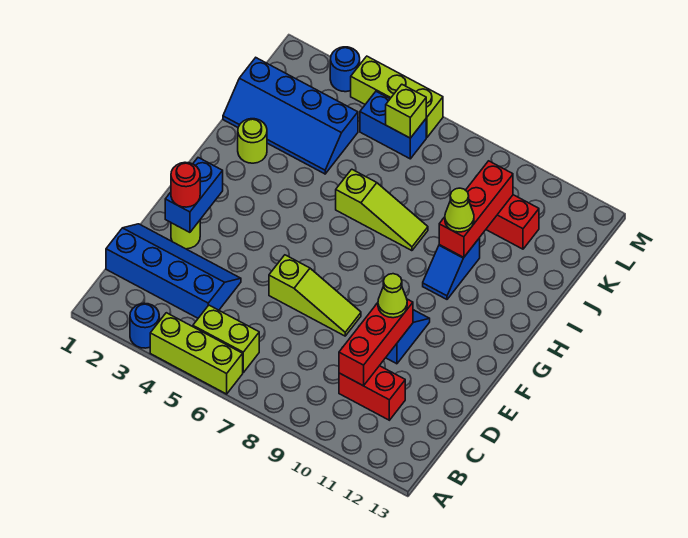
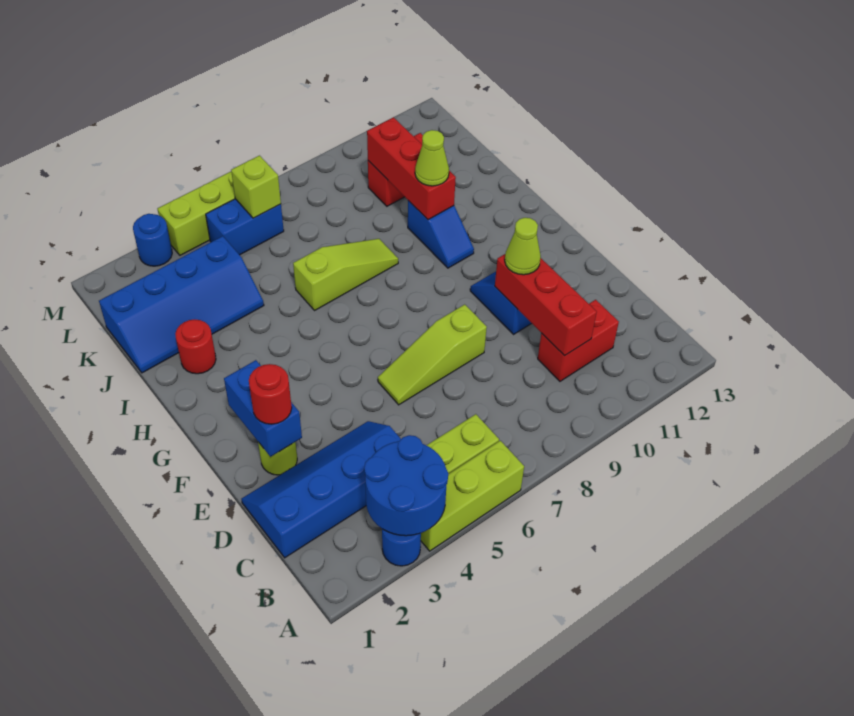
none -> blue 2x2 round brick [364,435,448,536]
lime 1x3 slope [269,255,361,336] -> lime 1x3 slope turned to [378,304,487,405]
lime 1x1 round brick [238,119,267,163] -> red 1x1 round brick [175,319,216,374]

